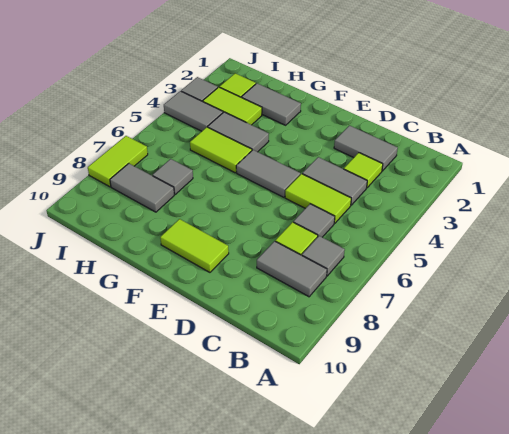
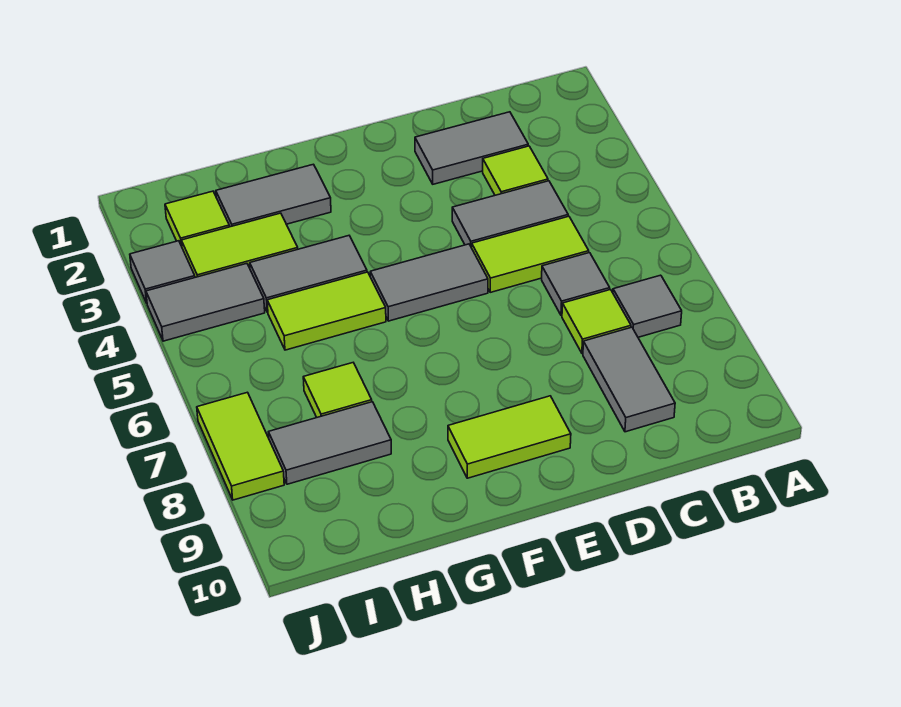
grey 1x2 tile [257,241,327,297] -> grey 1x2 tile turned to [583,327,675,432]
grey 1x1 tile [153,159,193,194] -> lime 1x1 tile [303,363,372,417]

